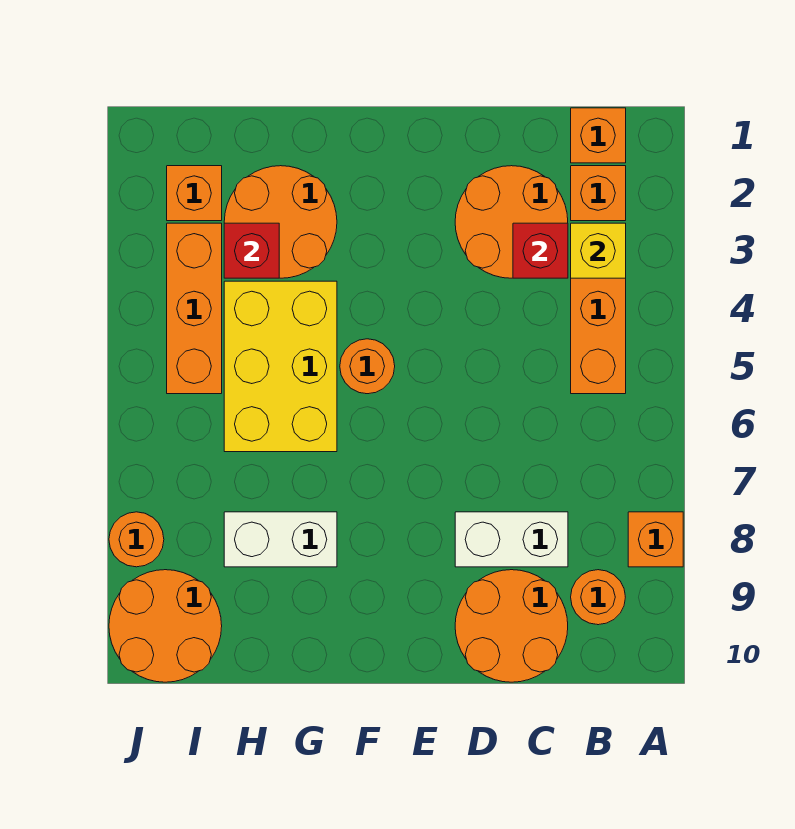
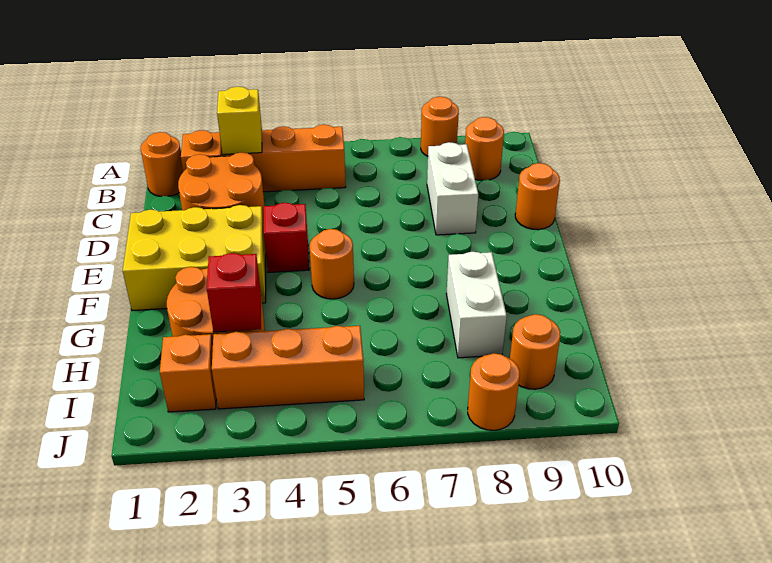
orange 1x1 brick [628,512,683,567] -> orange 1x1 round brick [421,97,459,156]
orange 1x1 brick [571,108,626,163] -> orange 1x1 round brick [141,132,183,197]
red 1x1 brick [513,223,568,278] -> red 1x1 brick moved to [264,203,309,273]
orange 2x2 round brick [455,570,568,682] -> orange 1x1 round brick [515,163,560,230]
yellow 2x3 brick [224,281,337,452] -> yellow 2x3 brick moved to [123,205,266,310]
orange 2x2 round brick [109,570,222,682] -> orange 1x1 round brick [510,314,560,389]

